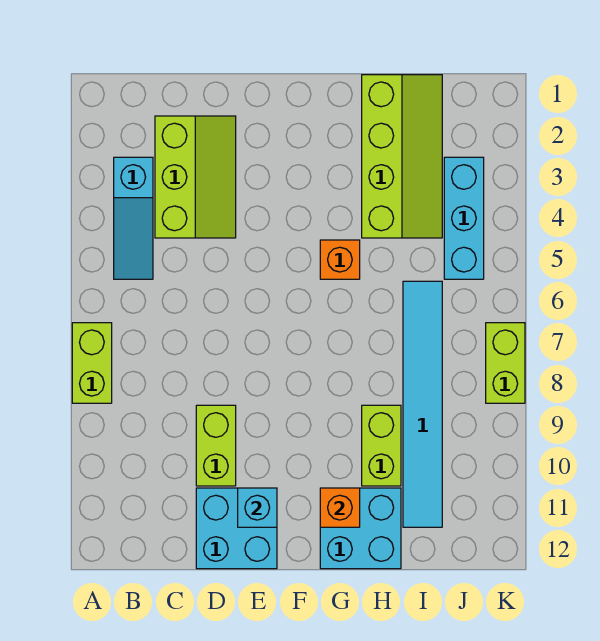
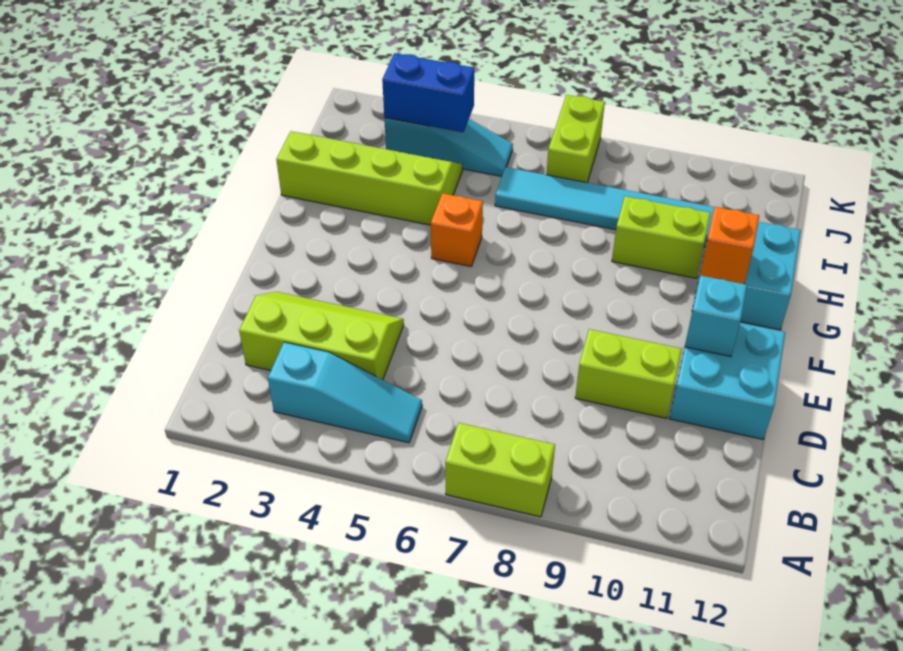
cyan 1x3 brick [444,157,484,279] -> cyan 1x3 slope [384,118,513,176]
none -> blue 1x2 brick [382,53,474,132]
lime 1x2 brick [486,323,525,403] -> lime 1x2 brick turned to [546,95,605,183]

